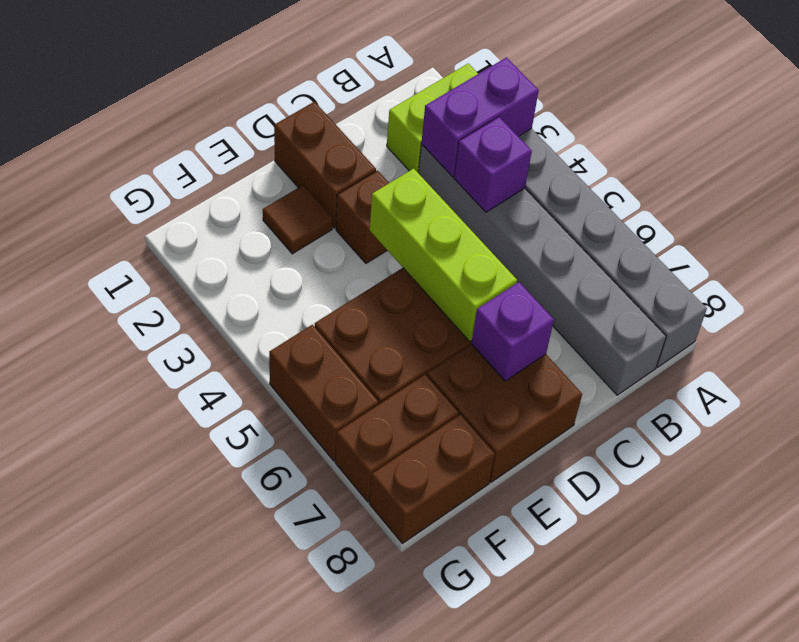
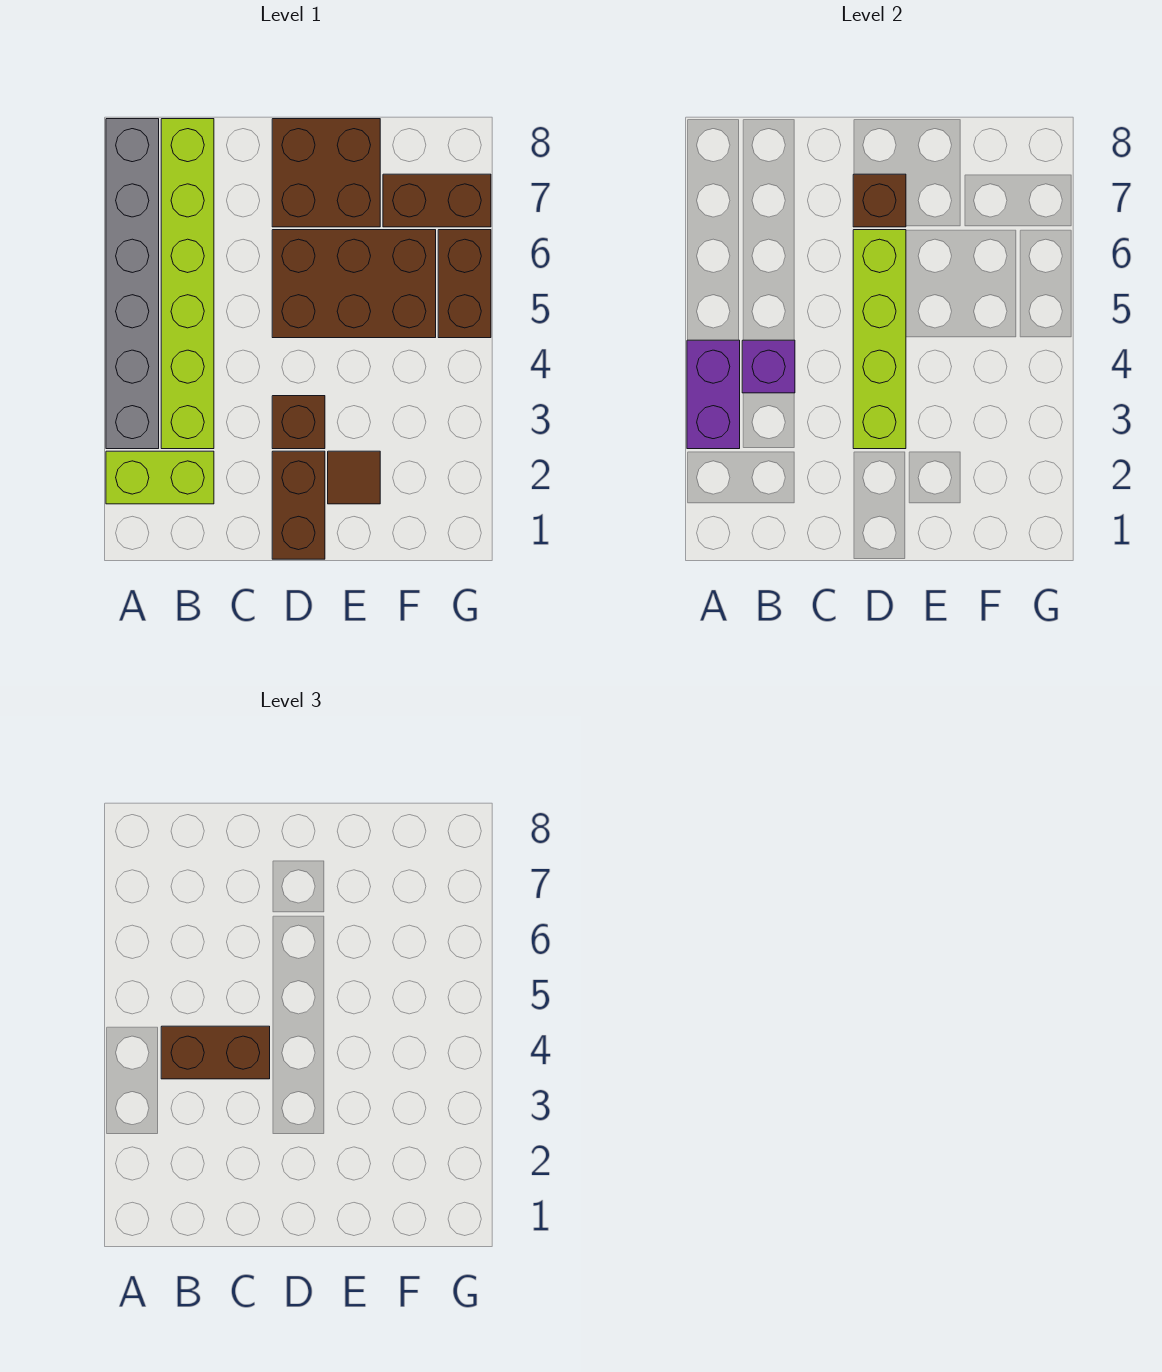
purple 1x2 brick [421,57,539,177] -> purple 1x2 brick turned to [687,340,740,449]
grey 1x6 brick [419,144,666,395] -> lime 1x6 brick [161,119,214,449]
lime 1x3 brick [370,169,517,341] -> lime 1x4 brick [853,230,906,449]
purple 1x1 brick [471,282,554,381] -> brown 1x1 brick [853,174,906,227]
brown 1x2 brick [369,415,495,543] -> brown 1x2 brick moved to [161,1026,270,1079]

